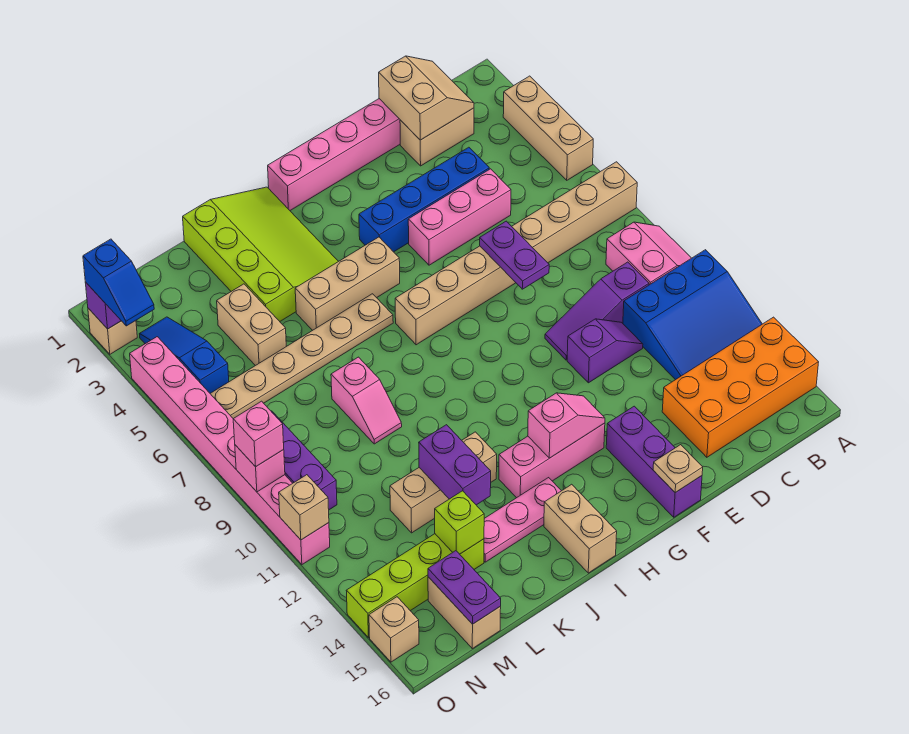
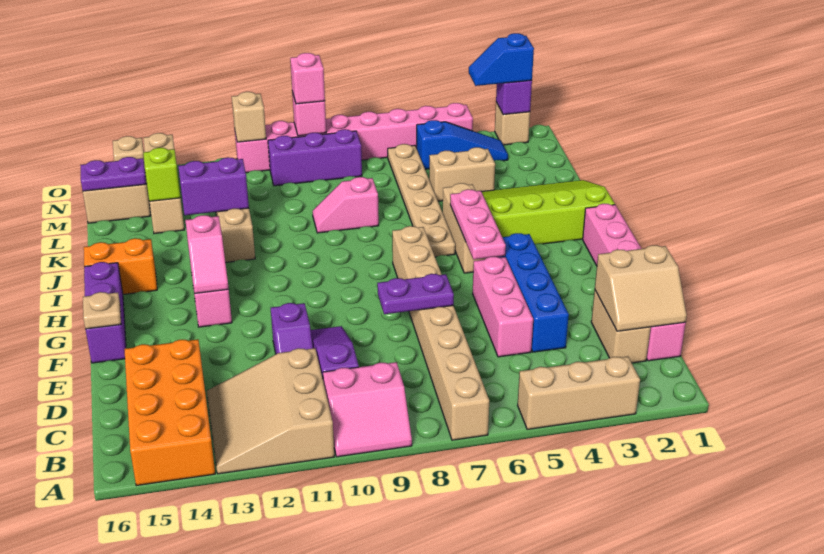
blue 3x3 slope [623,250,762,380] -> tan 3x3 slope [207,348,334,474]
purple 1x3 brick [606,406,702,517] -> purple 1x3 brick turned to [84,262,126,363]
lime 3x4 slope [183,187,338,321] -> lime 3x4 slope turned to [482,180,615,244]
pink 1x3 plate [484,478,561,562] -> pink 1x3 plate moved to [450,189,506,260]
tan 1x2 brick [544,484,617,573] -> orange 1x2 brick [84,238,157,294]
lime 1x4 brick [346,534,484,638] -> tan 1x4 brick [144,133,184,234]

